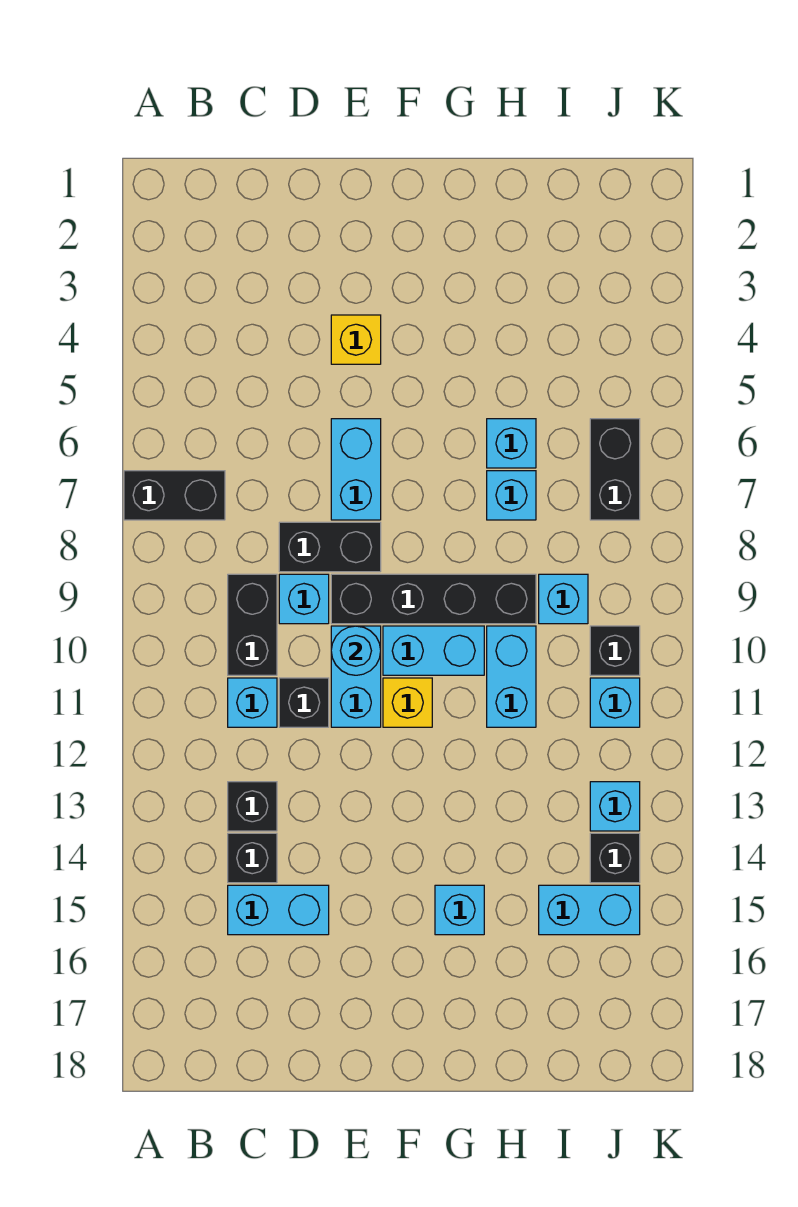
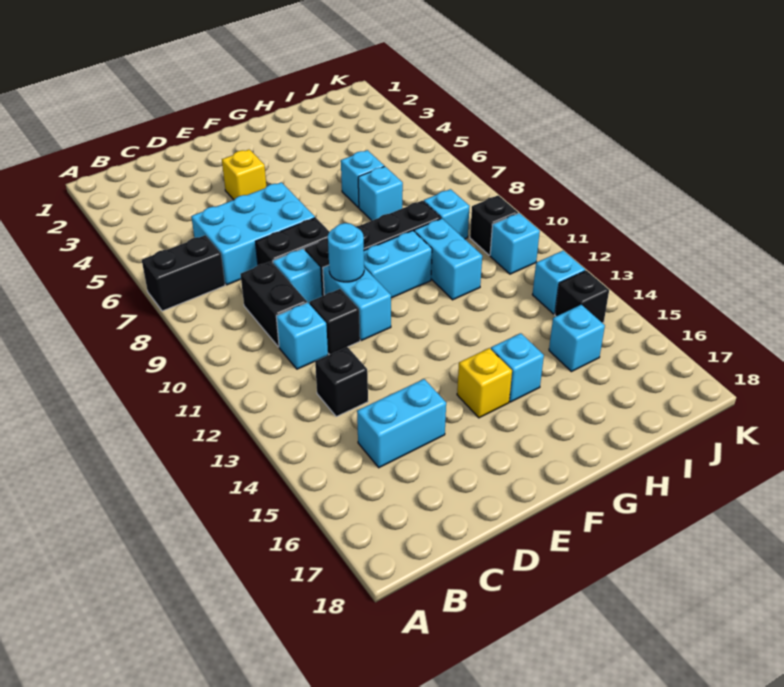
black 1x1 brick [228,833,277,883] -> none
cyan 1x2 brick [331,419,381,520] -> cyan 2x3 brick [191,182,315,285]
yellow 1x1 brick [383,678,432,727] -> yellow 1x1 brick moved to [457,348,512,418]
cyan 1x2 brick [539,885,640,935] -> cyan 1x1 brick [549,305,605,372]
black 1x2 brick [590,419,640,520] -> none

